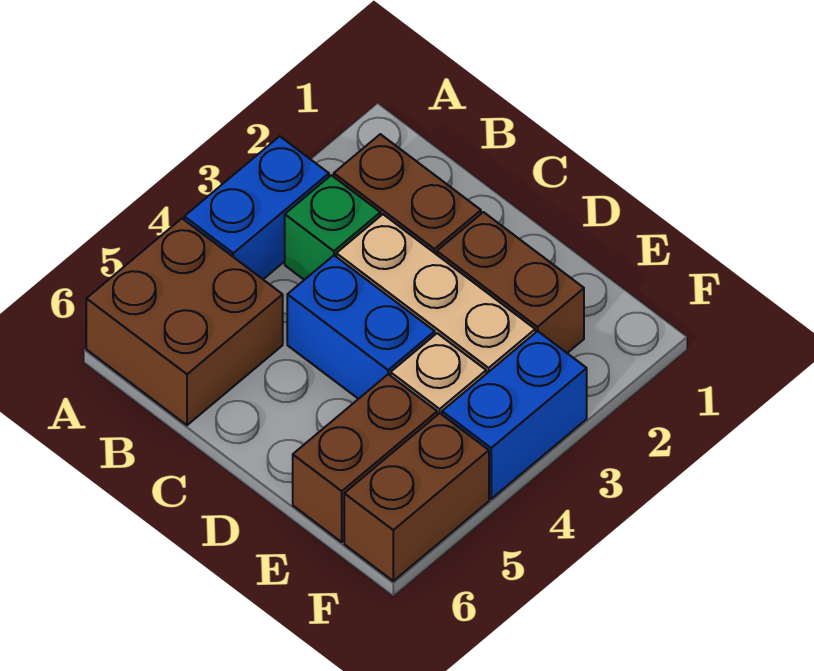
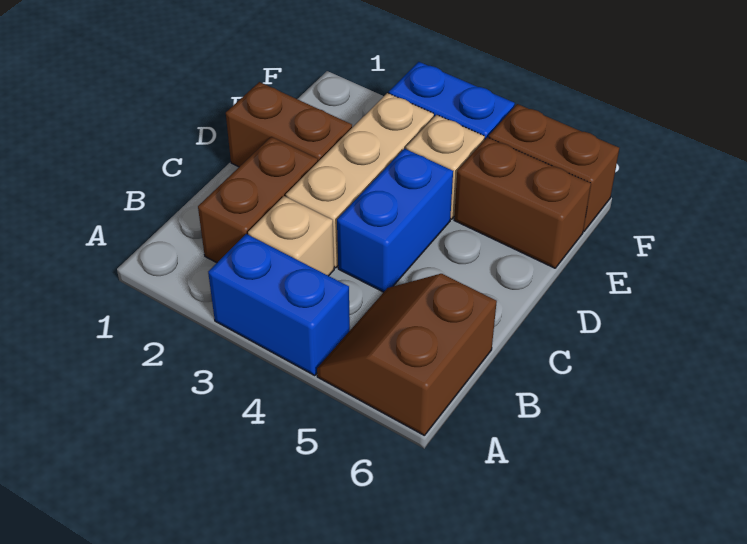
brown 2x2 brick [86,219,283,425] -> brown 2x2 slope [317,274,497,436]
green 1x1 brick [285,175,380,280] -> tan 1x1 brick [248,196,334,276]
brown 1x2 brick [437,212,584,353] -> brown 1x2 brick turned to [226,82,352,167]

